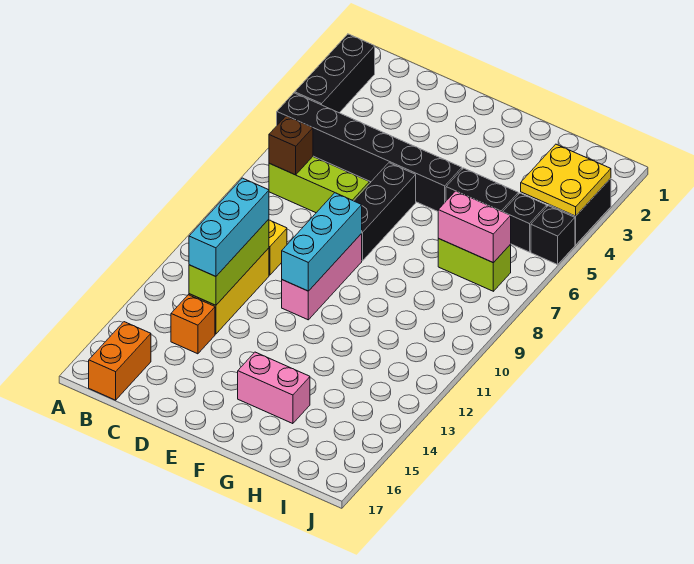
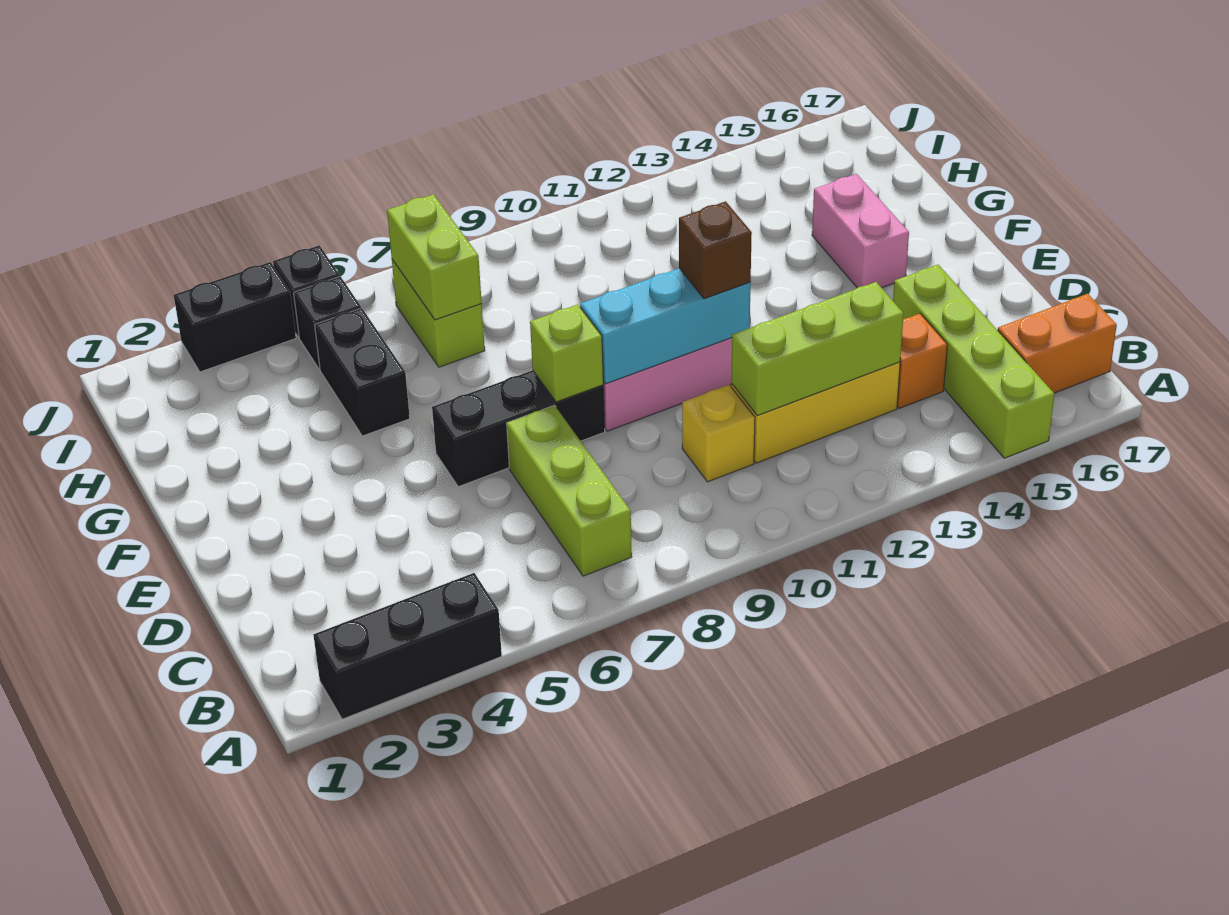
black 1x6 brick [277,93,462,211] -> none
none -> lime 1x4 brick [893,265,1054,458]
brown 1x1 brick [269,116,313,175] -> brown 1x1 brick moved to [679,201,752,299]
cyan 1x3 brick [189,178,269,276] -> none
none -> lime 1x1 brick [530,304,603,402]
pink 1x2 brick [438,191,511,263] -> lime 1x2 brick [387,194,482,320]
yellow 2x2 plate [521,144,611,216] -> none

